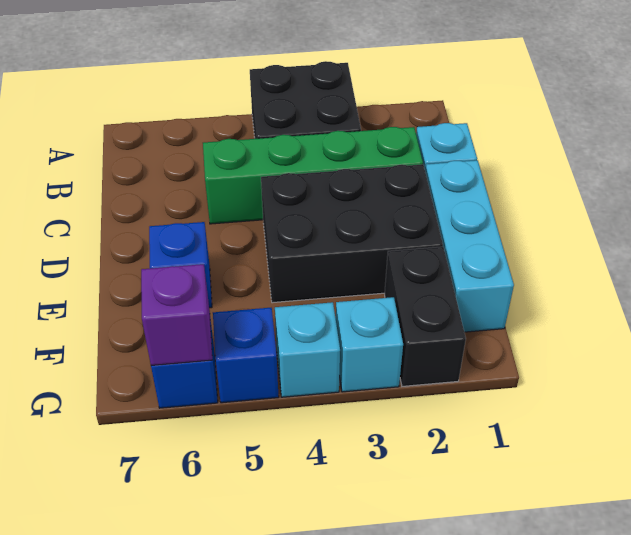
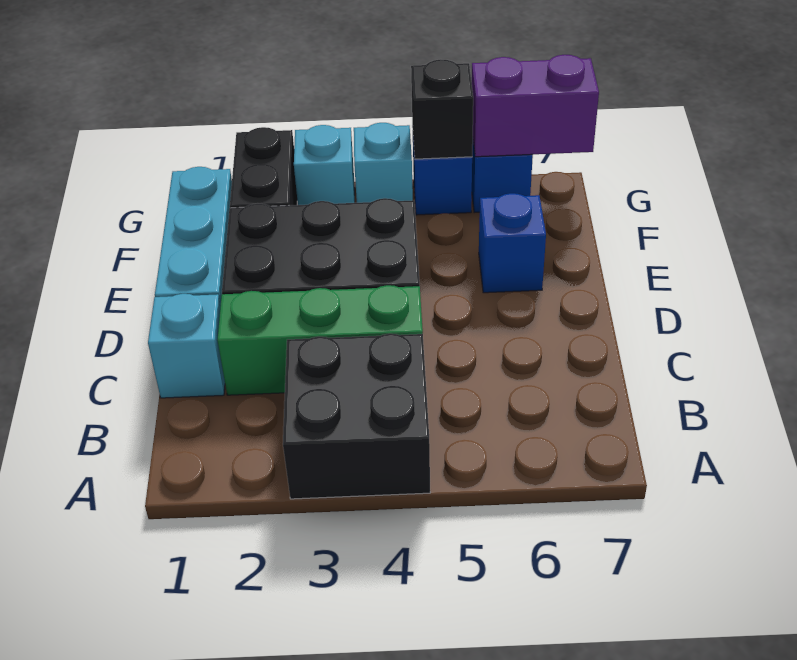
green 1x4 brick [203,127,423,224] -> green 1x3 brick [217,285,423,395]
none -> black 1x1 brick [411,60,473,159]
purple 1x1 brick [141,264,212,365] -> purple 1x2 brick [472,55,599,157]

